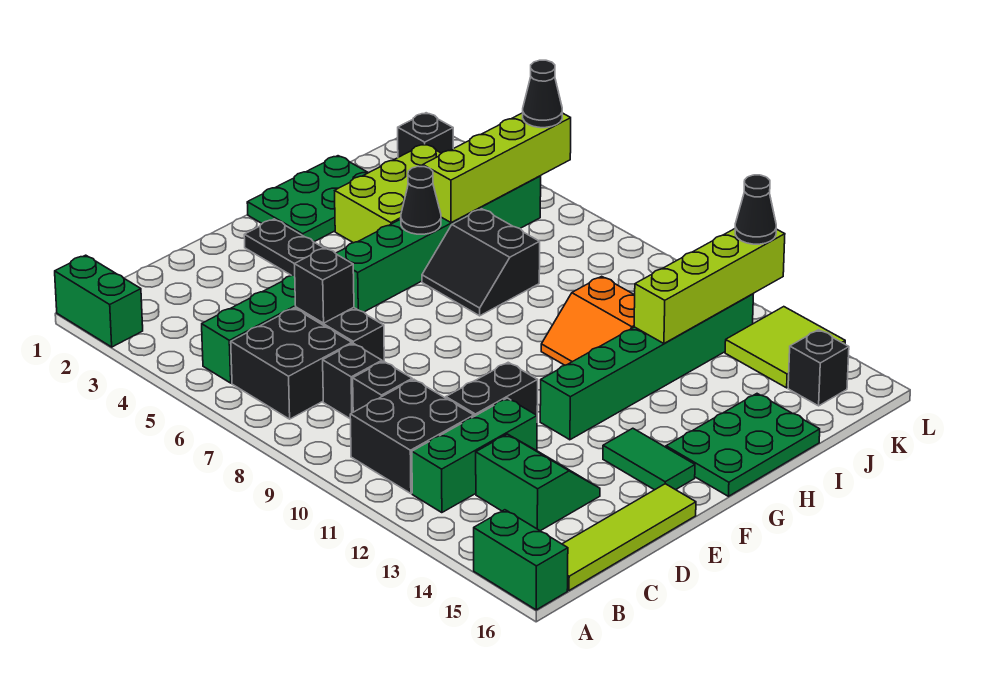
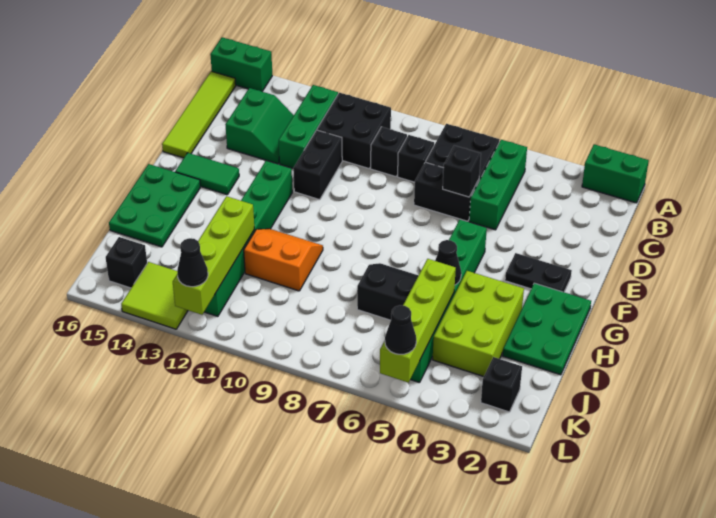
green 2x2 slope [476,434,600,531] -> green 2x2 slope turned to [225,88,294,164]

